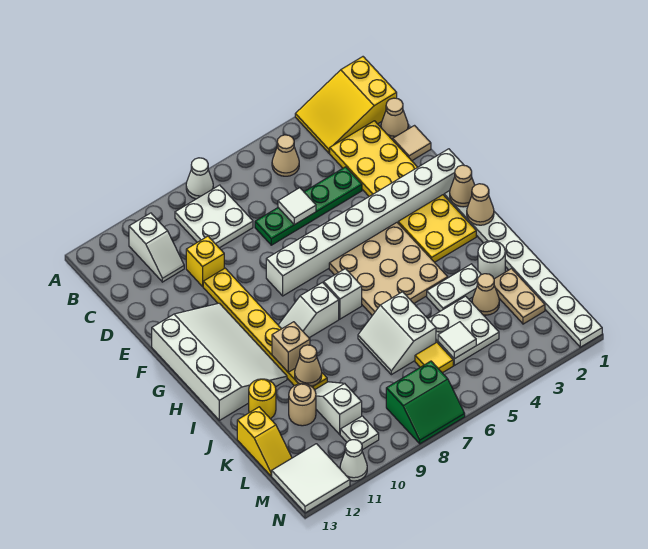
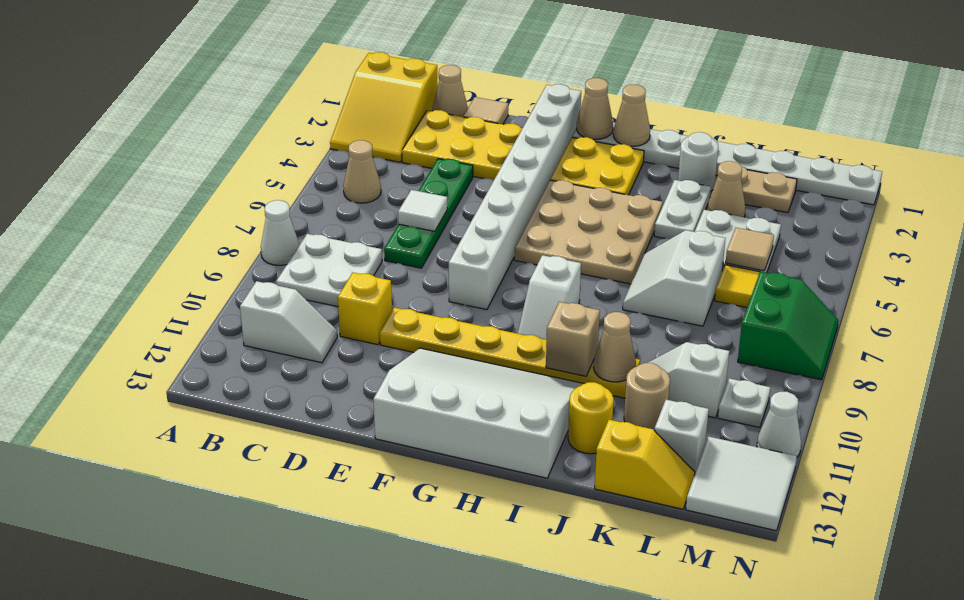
white 1x1 brick [324,269,362,319] -> white 1x1 brick moved to [654,400,709,472]
white 2x2 slope [358,292,436,375] -> white 2x2 slope turned to [623,230,726,326]
white 1x1 tile [438,322,476,359] -> tan 1x1 tile [726,228,774,271]

